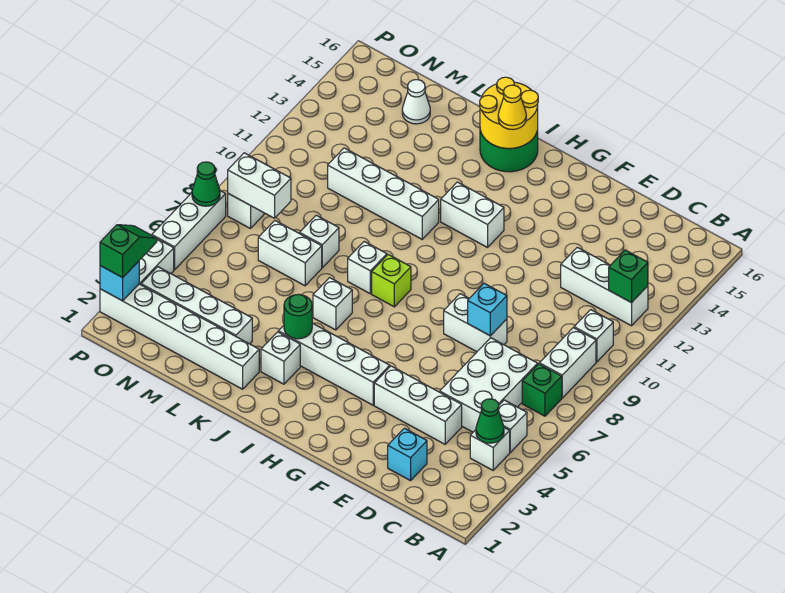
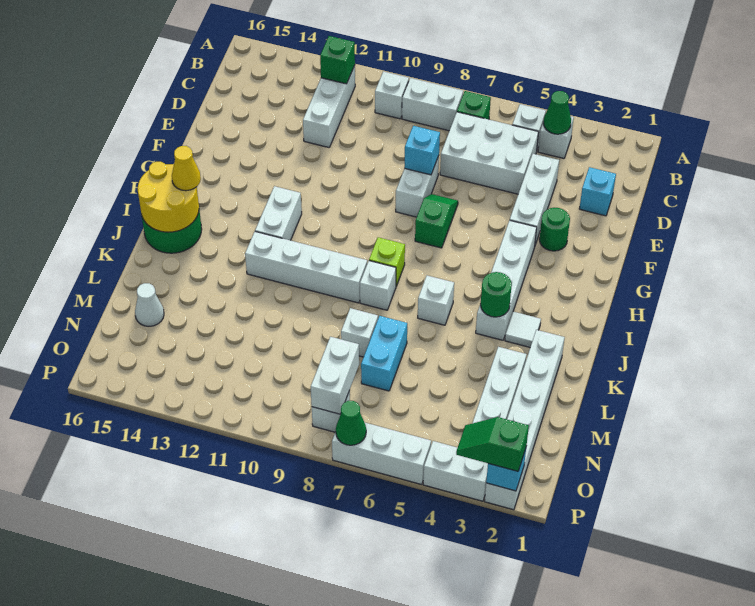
none -> green 1x1 round brick [539,208,570,251]
none -> green 1x2 slope [415,194,458,248]
white 1x1 brick [261,332,300,384] -> white 1x1 tile [505,312,541,347]
white 1x4 brick [328,148,439,239] -> white 1x4 brick turned to [245,232,367,303]
white 1x2 brick [258,221,322,286] -> cyan 1x2 brick [361,316,407,391]

